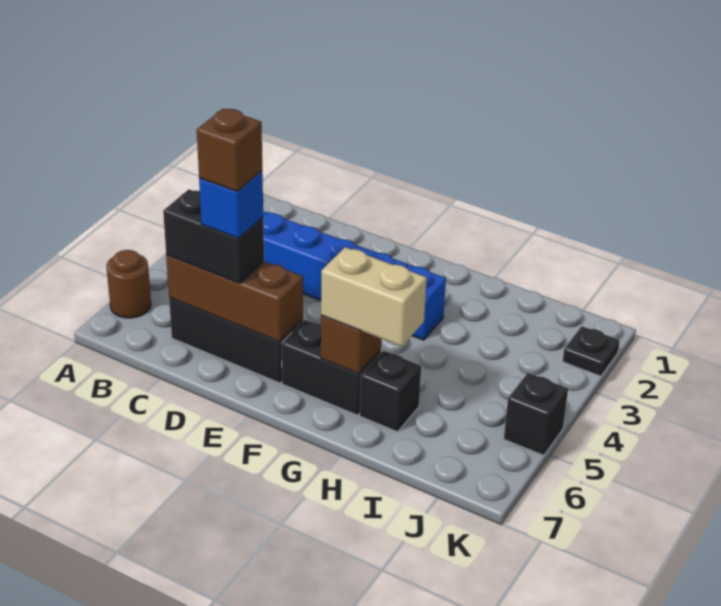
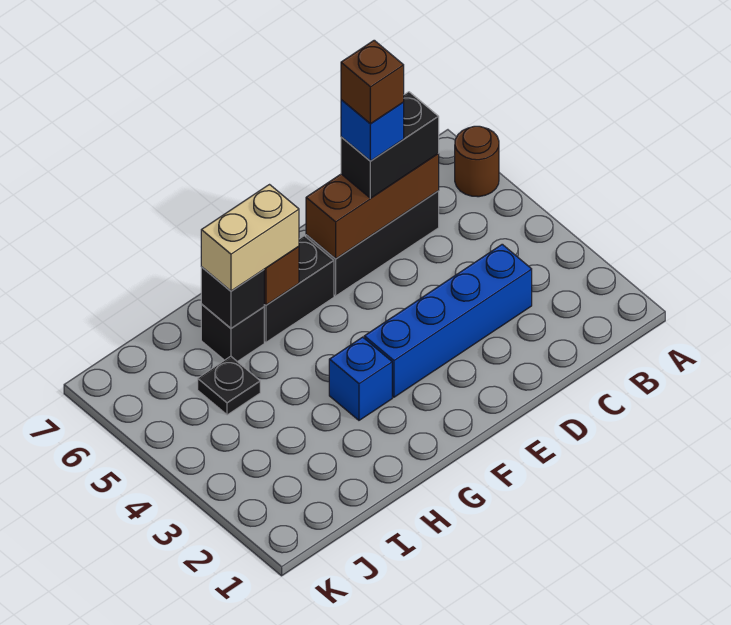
black 1x1 plate [563,326,620,376] -> black 1x1 plate moved to [198,356,260,415]
black 1x1 brick [504,373,568,455] -> black 1x1 brick moved to [201,267,264,328]

